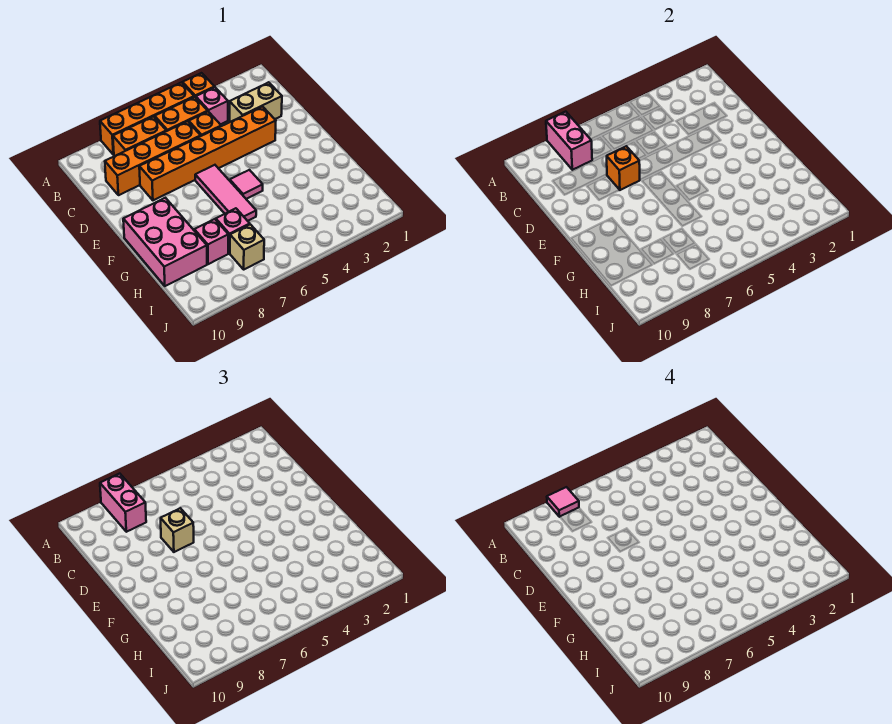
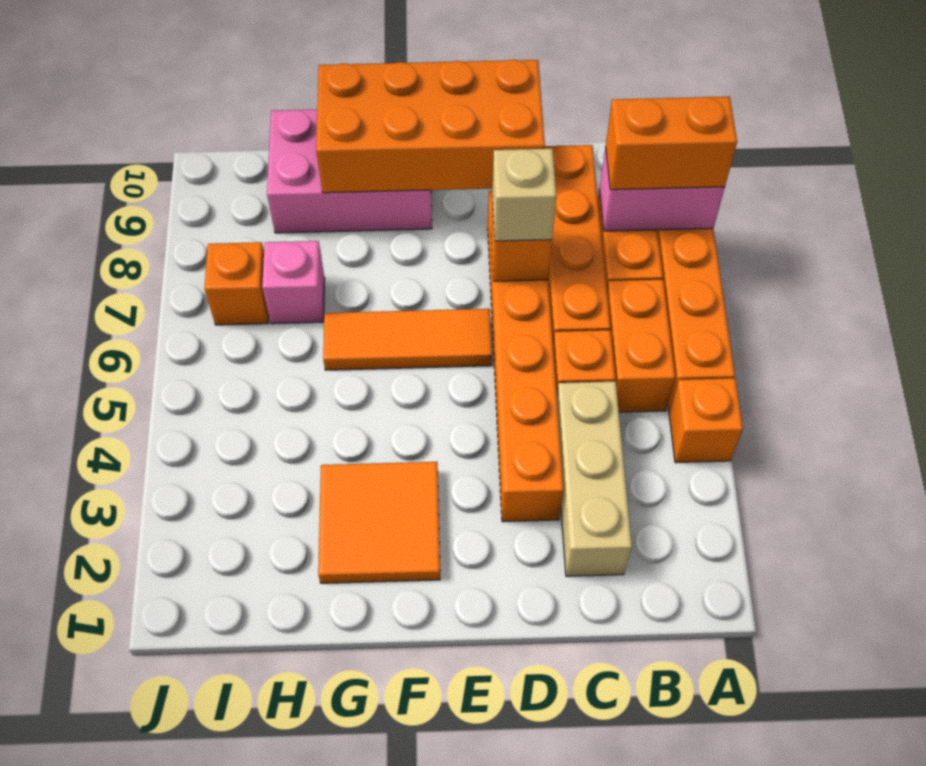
pink 1x2 brick [100,474,146,532] -> orange 1x2 brick [606,97,737,190]
pink 1x1 tile [547,487,579,517] -> none
pink 1x1 brick [196,87,228,125] -> none
tan 1x2 brick [230,82,282,122] -> tan 1x3 brick [557,382,632,576]
none -> orange 2x4 brick [316,60,545,193]
pink 1x3 tile [195,165,256,221] -> orange 1x3 tile [323,309,492,370]
none -> orange 2x2 tile [318,462,440,583]
pink 1x1 tile [230,170,263,199] -> none
pink 1x1 brick [194,219,228,264] -> none
tan 1x1 brick [230,224,264,269] -> orange 1x1 brick [204,242,269,325]

